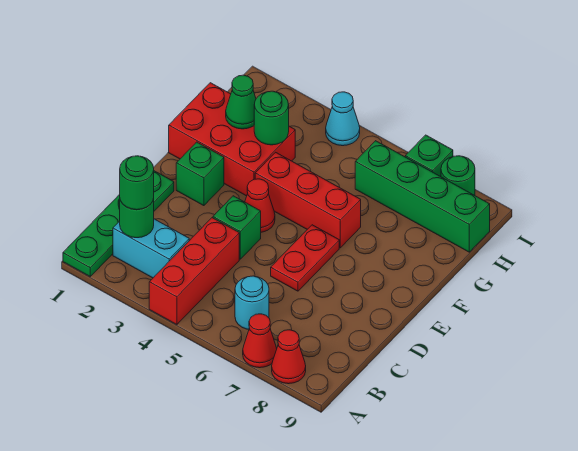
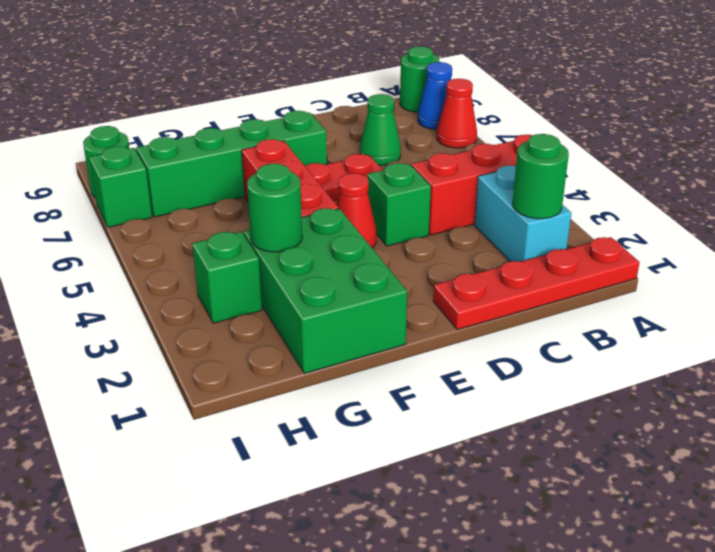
green 1x4 plate [63,171,174,276] -> red 1x4 plate [433,237,640,330]
red 1x1 cone [272,330,306,384] -> blue 1x1 cone [418,62,452,130]
green 1x1 round brick [120,156,154,210] -> green 1x1 round brick moved to [400,46,439,112]
cyan 1x1 round brick [235,276,269,329] -> none
green 1x1 brick [176,142,224,206] -> green 1x1 brick moved to [192,232,262,323]
red 2x3 brick [169,83,295,196] -> green 2x3 brick [244,208,407,373]
green 1x1 cone [226,75,256,129] -> green 1x1 cone moved to [360,94,401,165]
green 1x4 brick [355,141,490,252] -> green 1x4 brick turned to [136,111,327,217]
cyan 1x1 cone [326,92,360,146] -> none

